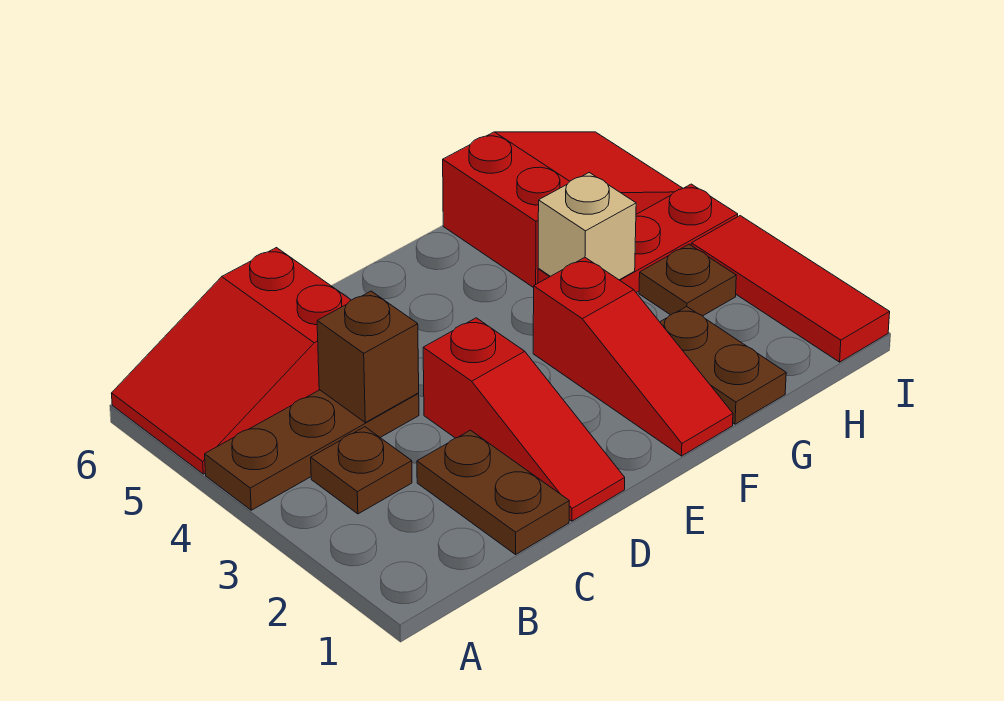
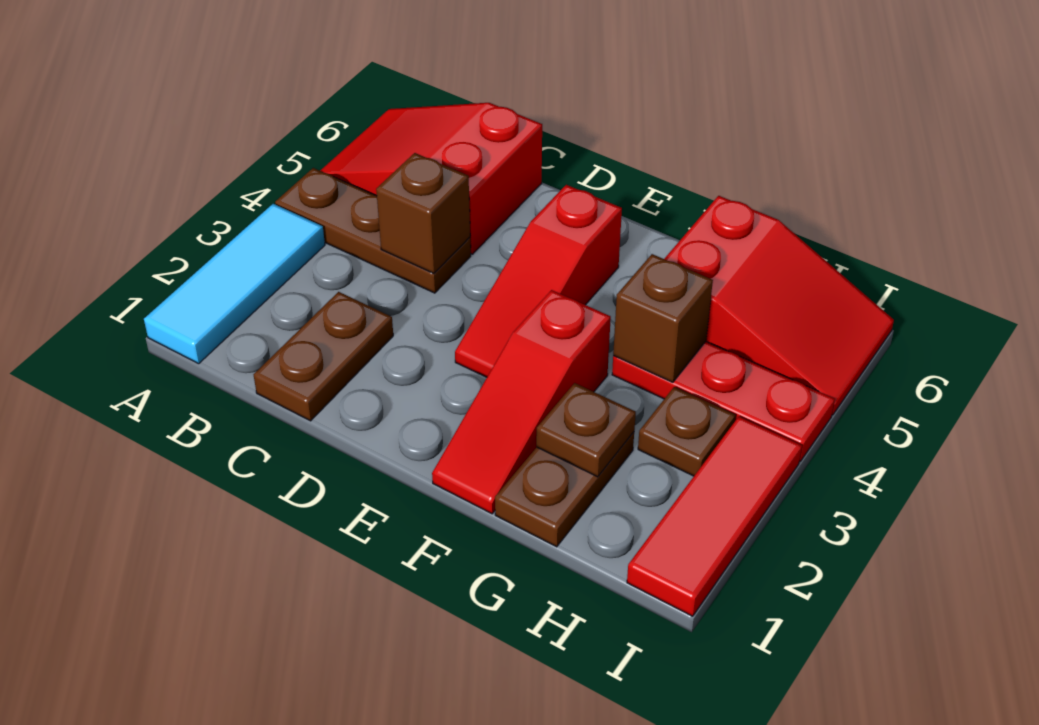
none -> cyan 1x3 tile [144,204,325,364]
brown 1x1 plate [311,427,412,514] -> brown 1x1 plate moved to [536,383,636,477]
red 1x3 slope [423,318,625,521] -> red 1x3 slope moved to [455,185,622,377]
tan 1x1 brick [538,173,636,280] -> brown 1x1 brick [613,254,713,382]

